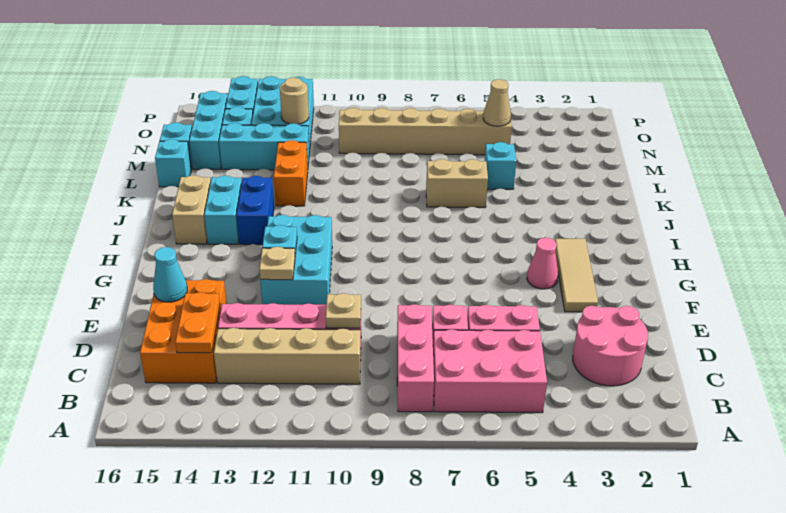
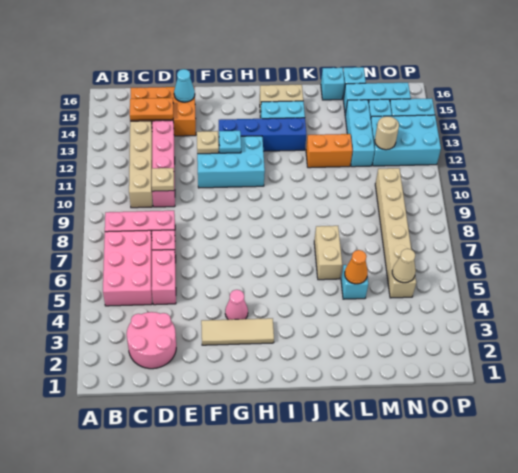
blue 1x2 brick [237,176,274,245] -> blue 1x4 brick [219,118,306,151]
none -> orange 1x1 cone [345,250,368,284]

